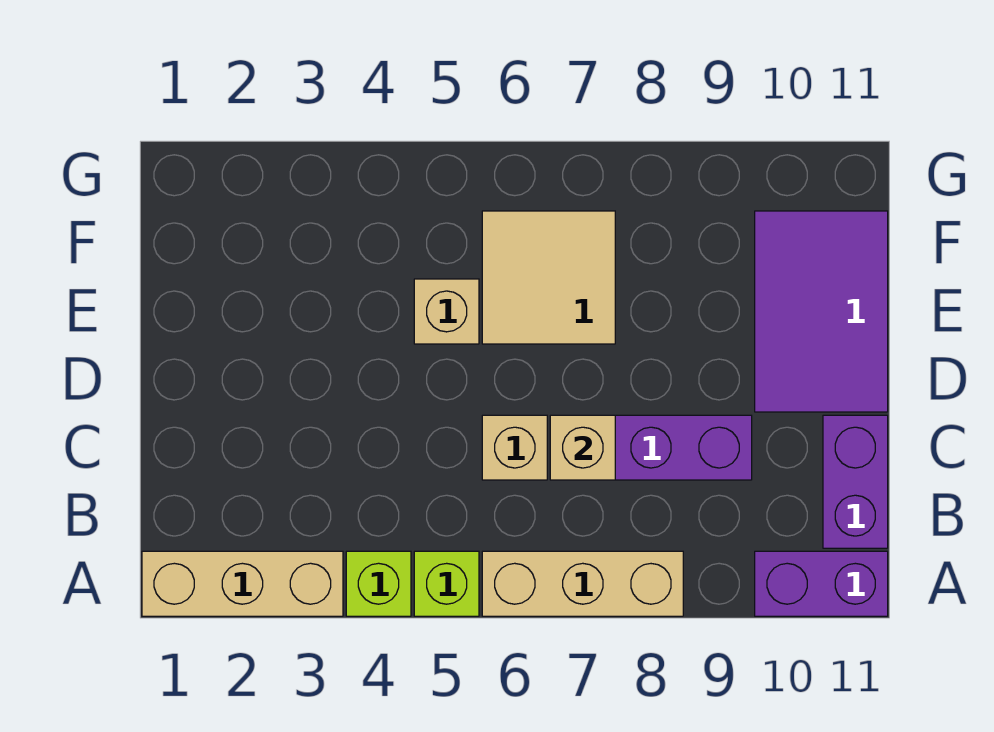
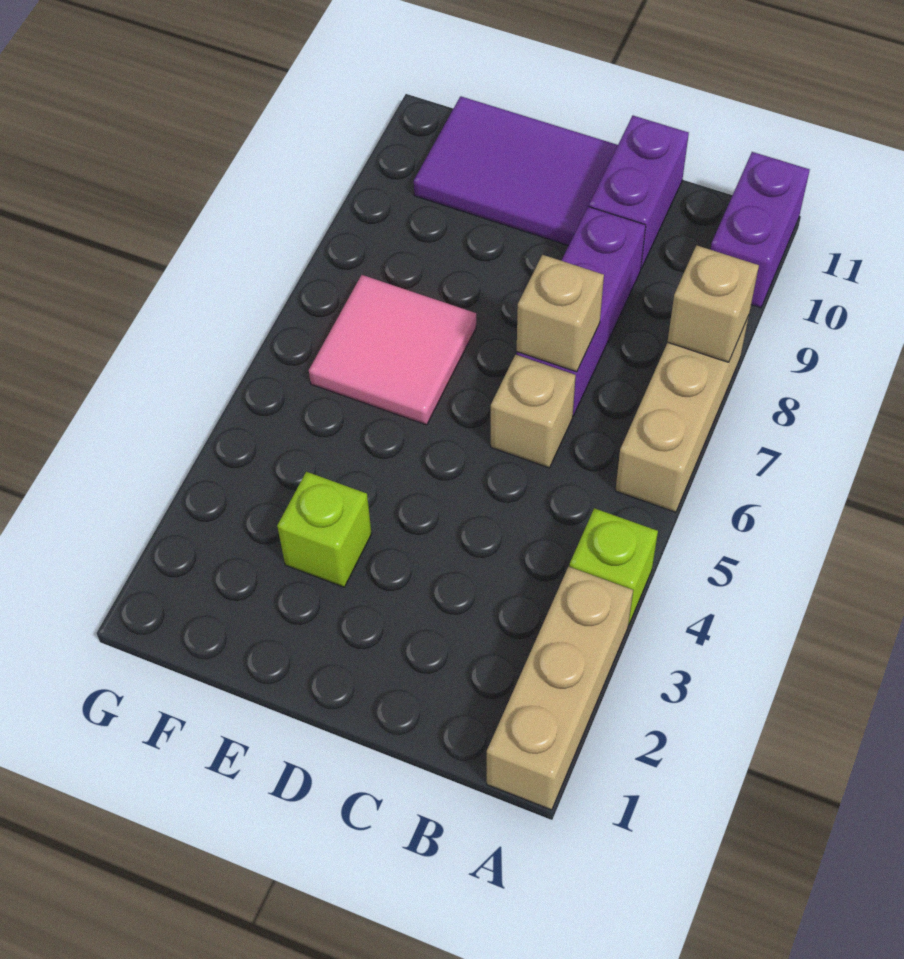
lime 1x1 brick [414,551,479,616] -> lime 1x1 brick moved to [277,472,372,587]
purple 1x2 brick [823,415,888,548] -> purple 1x2 brick turned to [589,116,689,269]
tan 1x1 brick [414,279,479,344] -> tan 1x1 brick moved to [668,245,759,362]
tan 2x2 tile [482,211,615,344] -> pink 2x2 tile [309,275,476,425]

